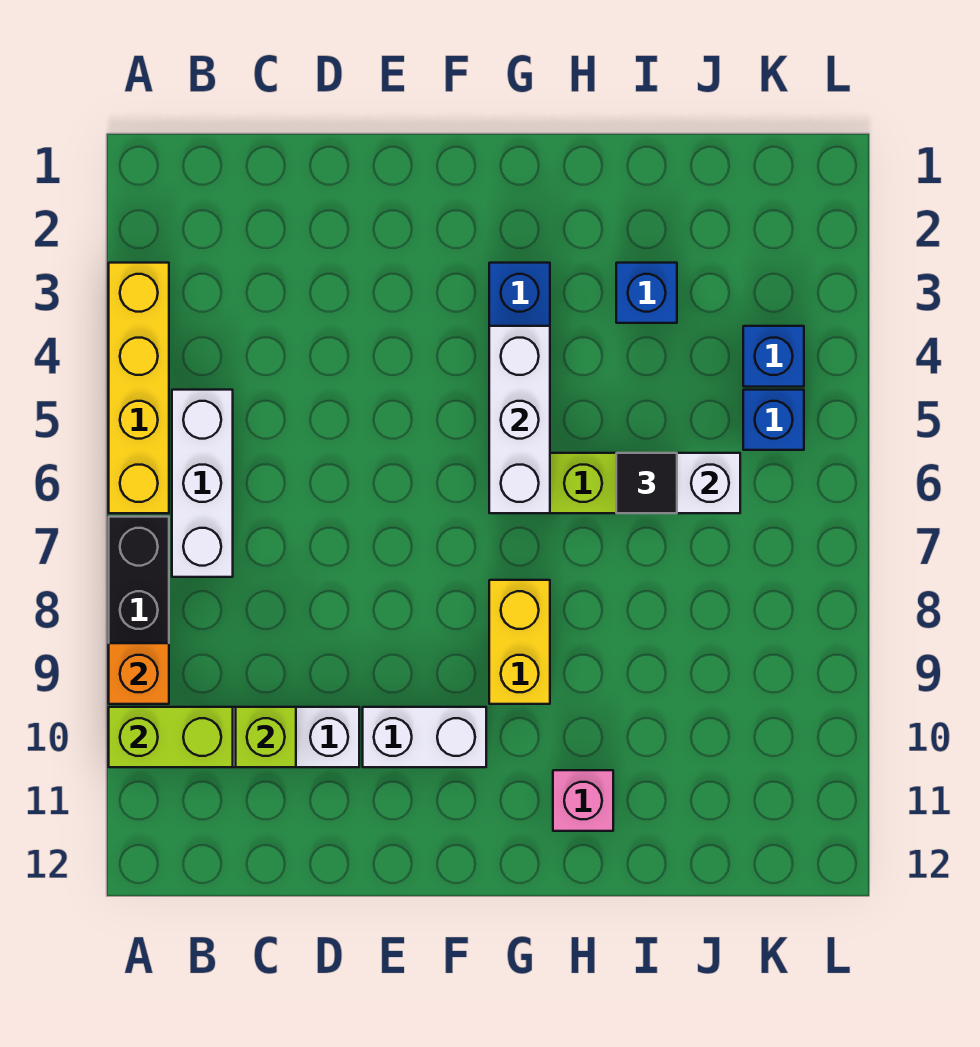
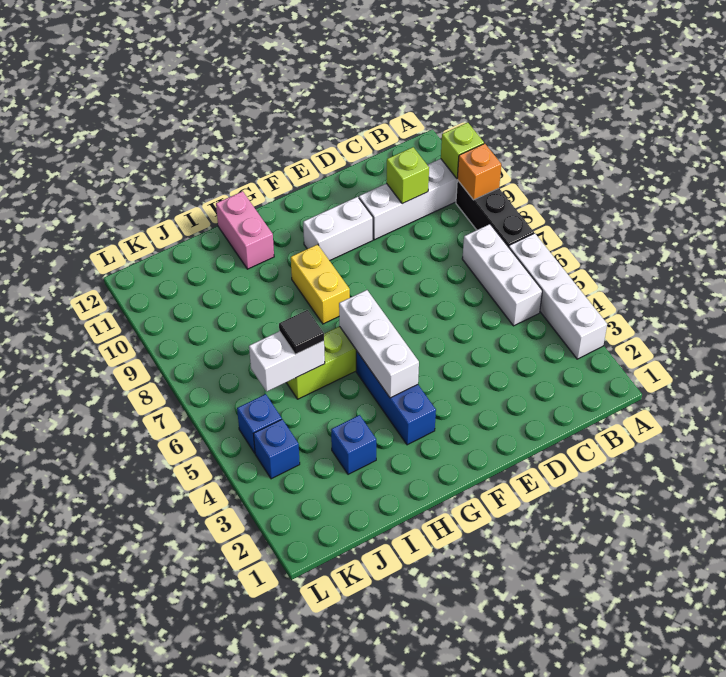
yellow 1x4 brick [109,263,169,513] -> white 1x4 brick [509,233,607,359]
lime 1x2 brick [109,707,233,767] -> lime 1x1 brick [441,122,484,178]
pink 1x1 brick [553,770,613,831] -> pink 1x2 brick [216,191,274,269]

